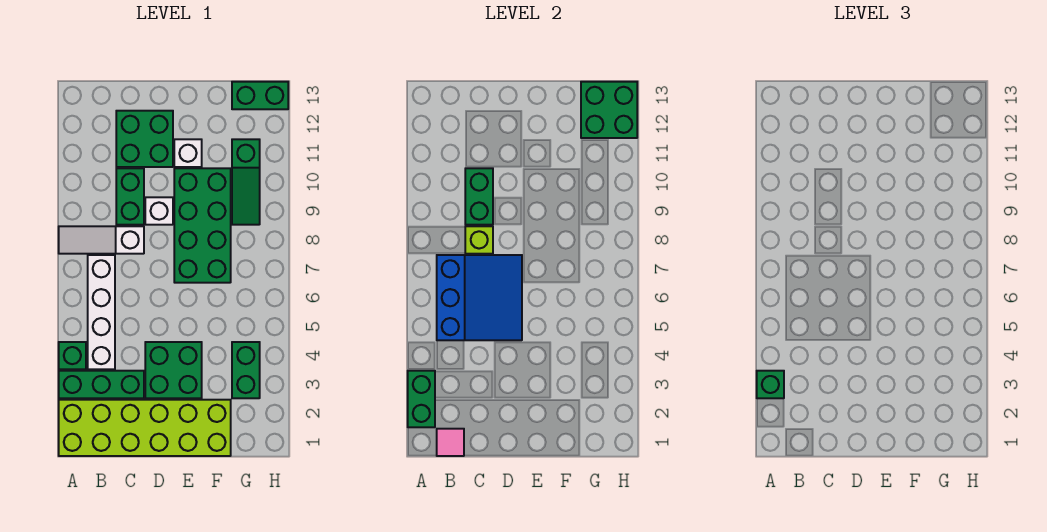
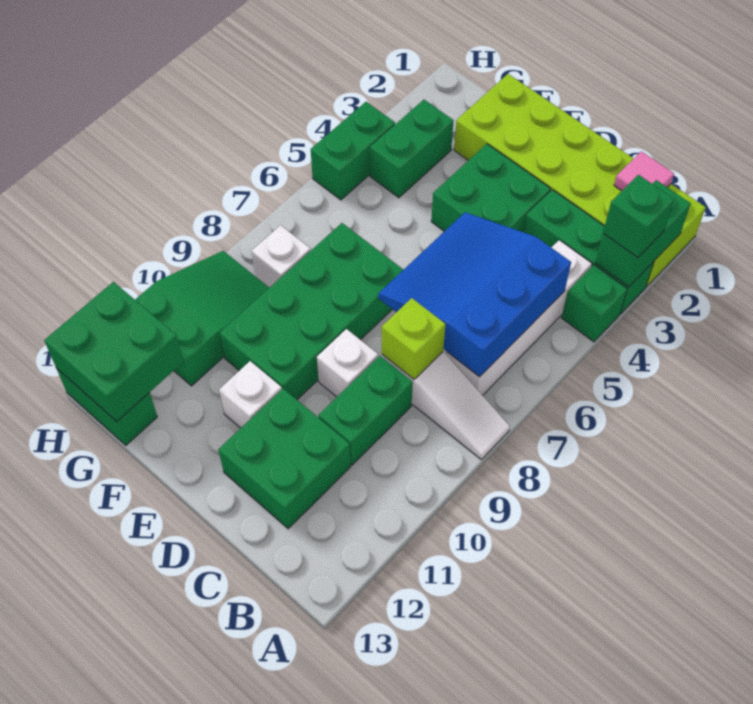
green 1x2 brick [465,168,493,225] -> green 1x2 brick moved to [311,102,395,200]
none -> white 1x1 brick [252,225,311,288]
green 1x3 slope [232,139,260,225] -> green 2x3 slope [135,251,269,386]

